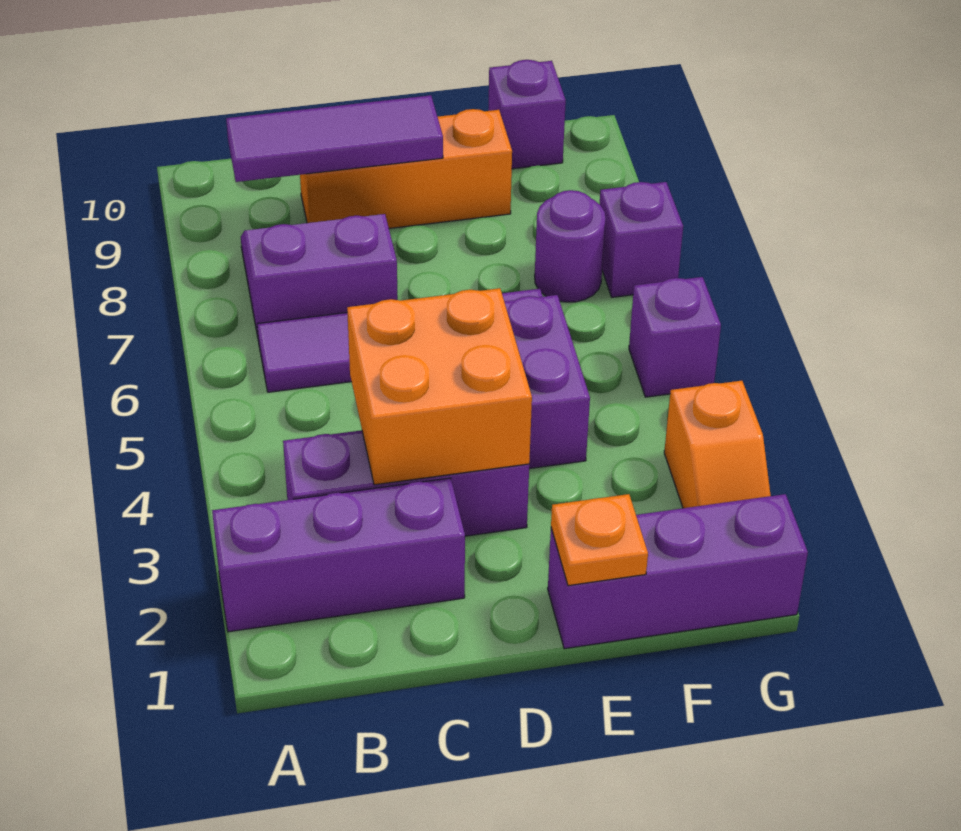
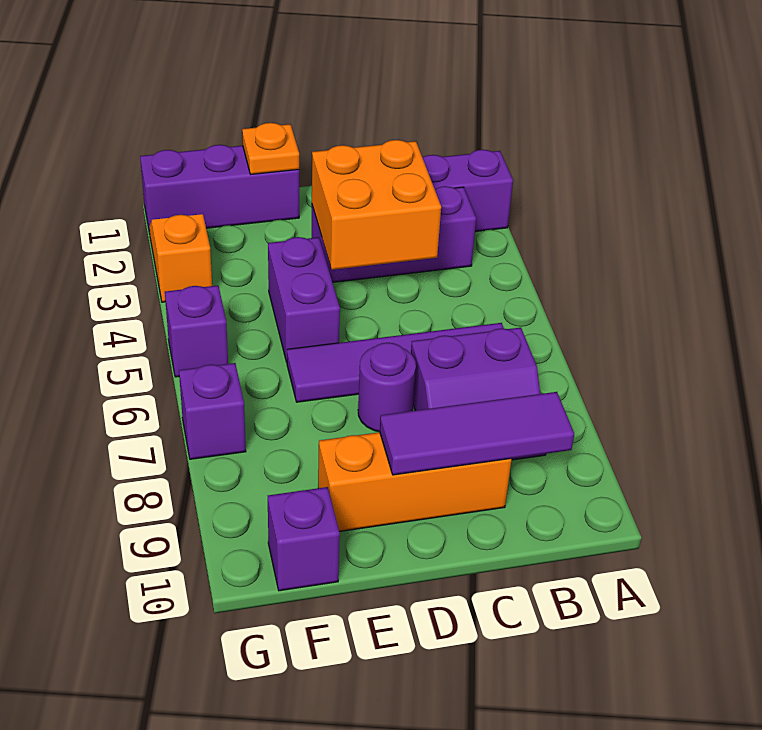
purple 1x1 round brick [535,190,606,302] -> purple 1x1 round brick moved to [358,343,416,432]

